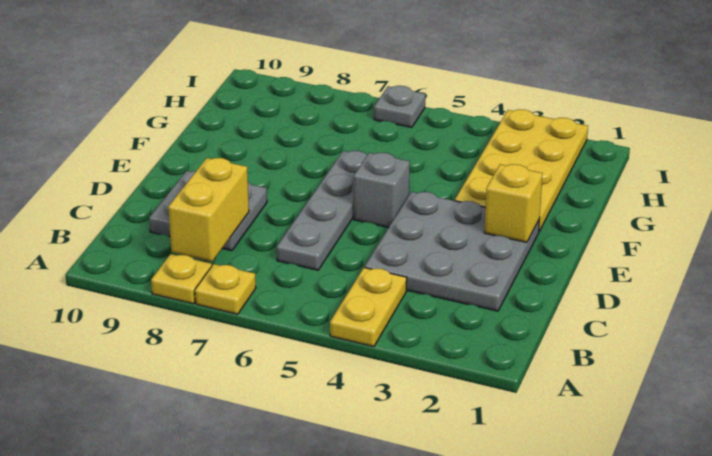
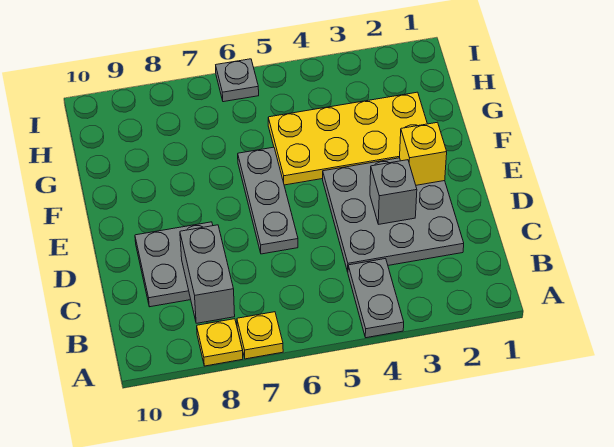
yellow 1x2 plate [330,268,407,347] -> grey 1x2 plate [348,259,404,338]
yellow 1x2 brick [168,158,249,262] -> grey 1x2 brick [180,225,235,323]
grey 1x4 plate [277,151,367,270] -> grey 1x3 plate [238,147,298,254]
grey 1x1 brick [354,153,410,228] -> grey 1x1 brick moved to [370,160,417,224]
yellow 2x4 plate [455,109,588,231] -> yellow 2x4 plate turned to [268,92,427,185]

